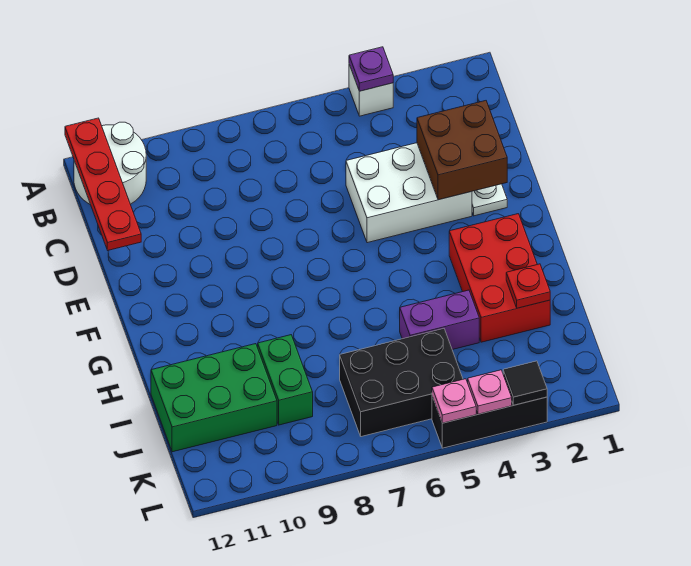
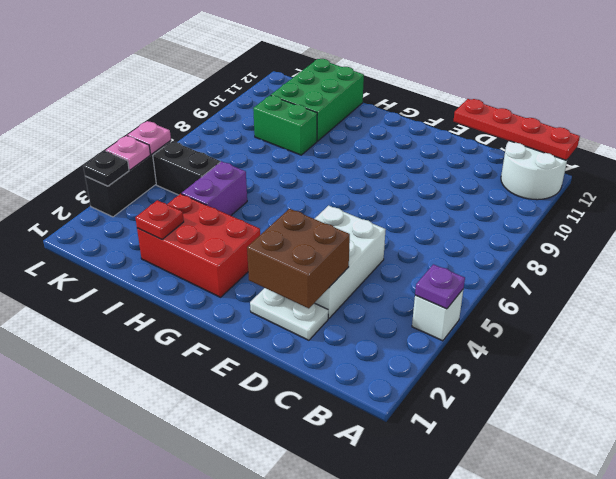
black 2x3 brick [340,329,463,437] -> black 1x2 brick [153,141,220,195]
black 1x1 tile [503,361,547,405] -> black 1x1 plate [83,151,129,186]

